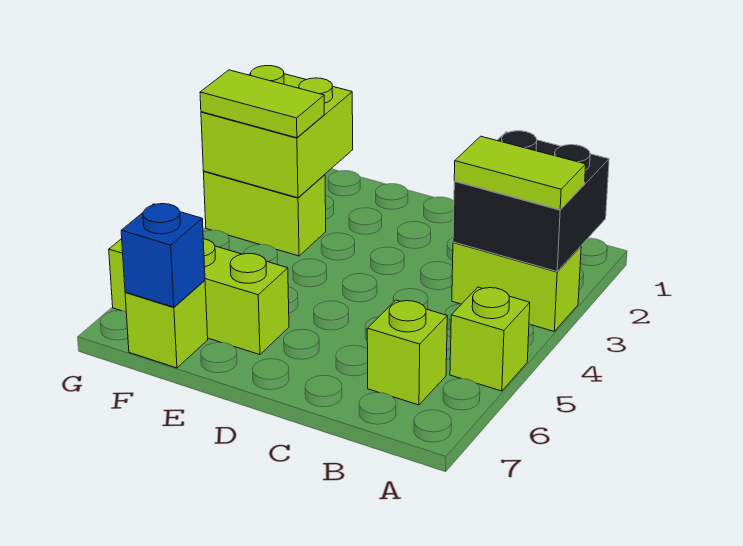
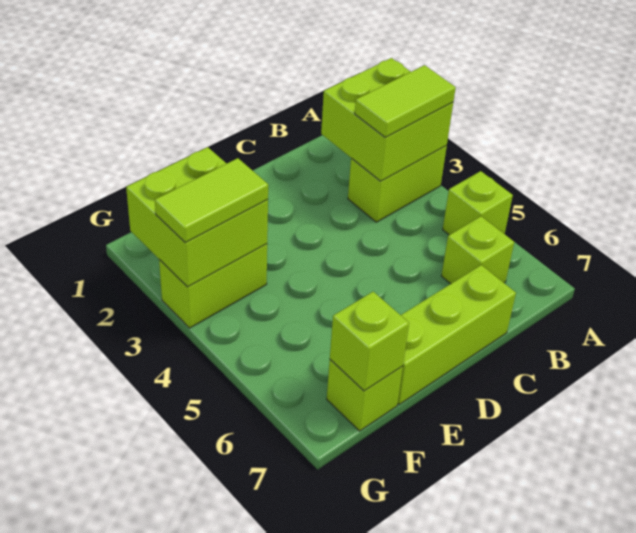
black 2x2 brick [453,131,609,271] -> lime 2x2 brick [321,58,453,181]
lime 1x3 brick [109,239,289,355] -> lime 1x3 brick moved to [398,265,516,405]
blue 1x1 brick [121,204,205,307] -> lime 1x1 brick [330,292,409,391]

